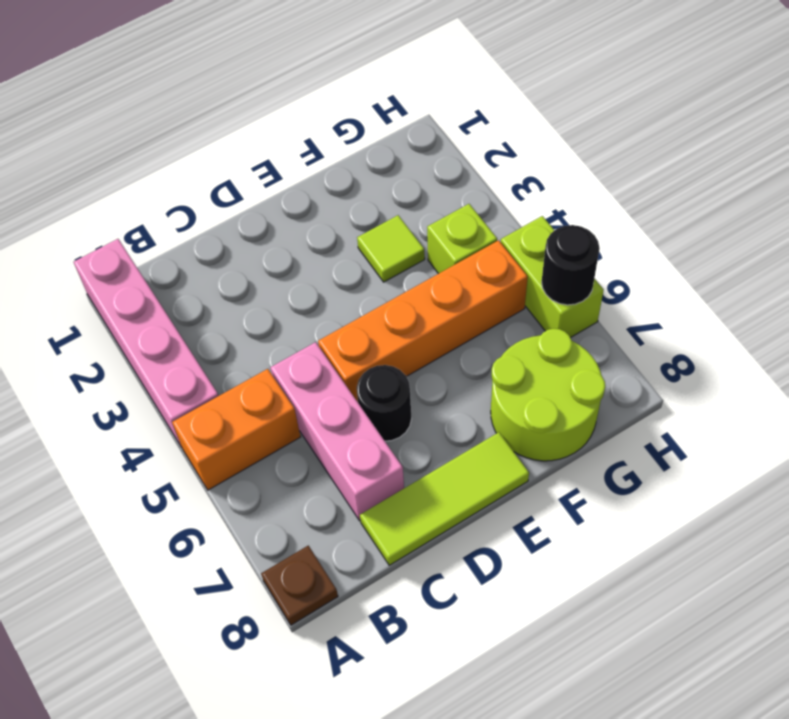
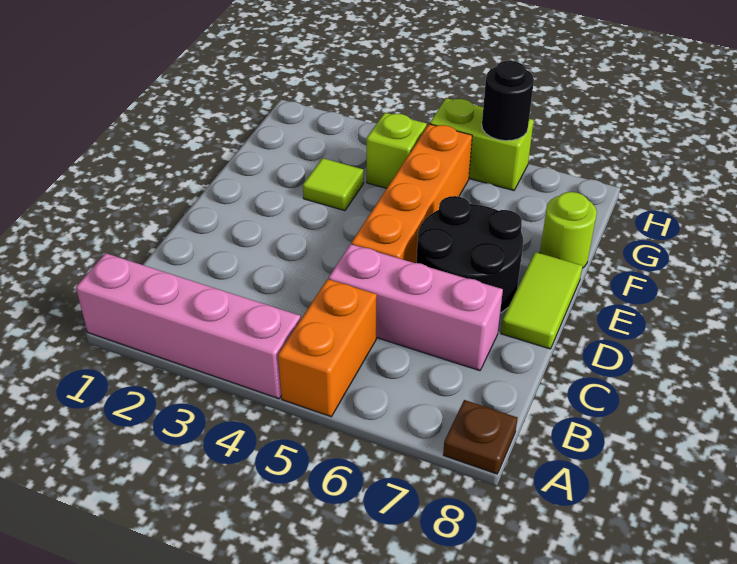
lime 1x3 tile [360,432,529,565] -> lime 1x2 tile [501,252,582,349]
black 1x1 round brick [357,365,412,441] -> black 2x2 round brick [417,196,523,313]
lime 2x2 round brick [491,329,605,461] -> lime 1x1 round brick [540,192,597,268]

